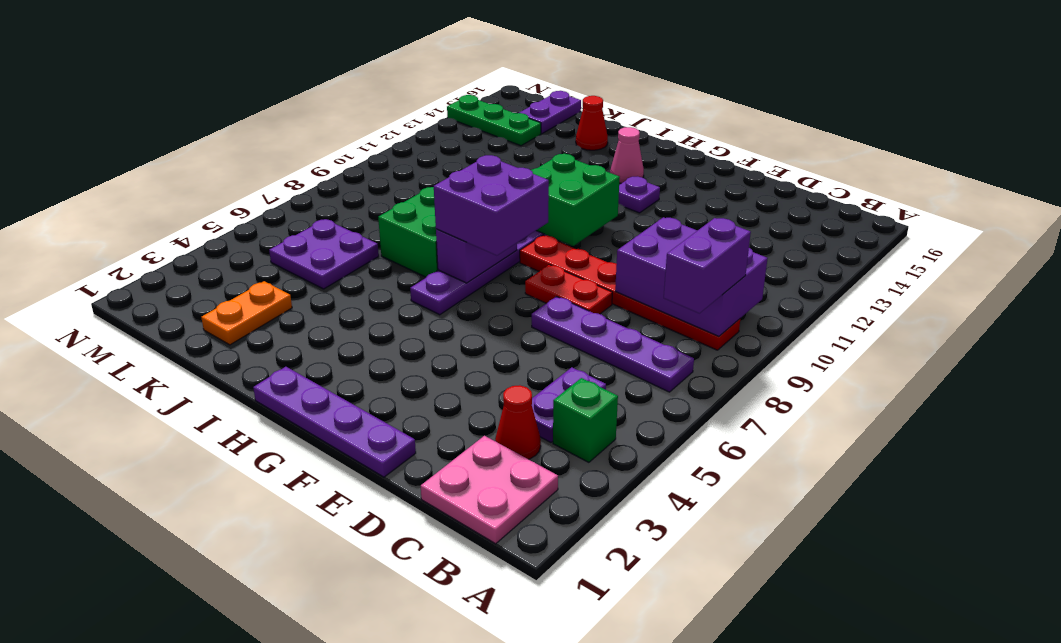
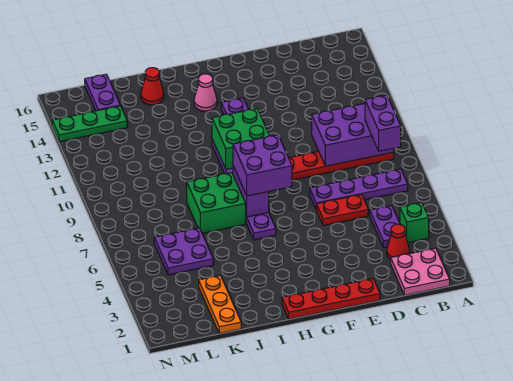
purple 1x4 plate [253,367,416,477] -> red 1x4 plate [282,279,380,319]
red 1x2 plate [525,265,612,314] -> red 1x2 plate moved to [316,195,368,226]
orange 1x2 plate [201,281,292,345] -> orange 1x3 plate [199,276,241,333]

